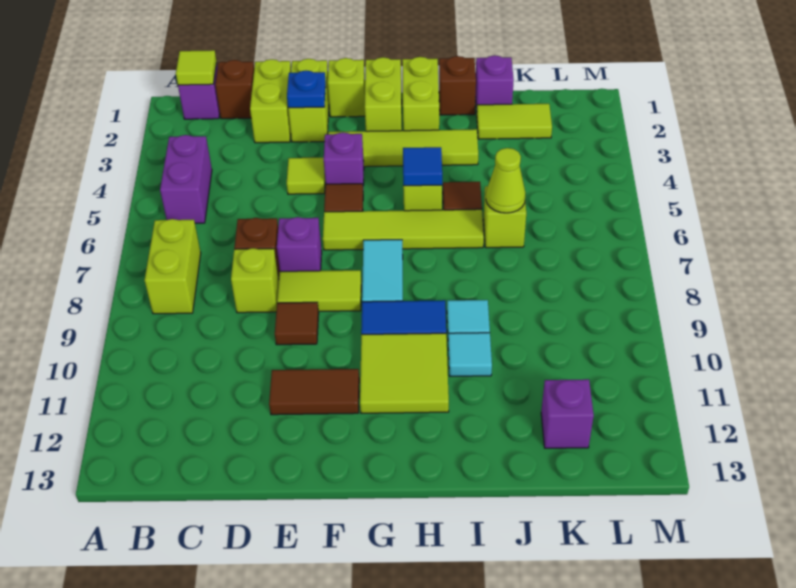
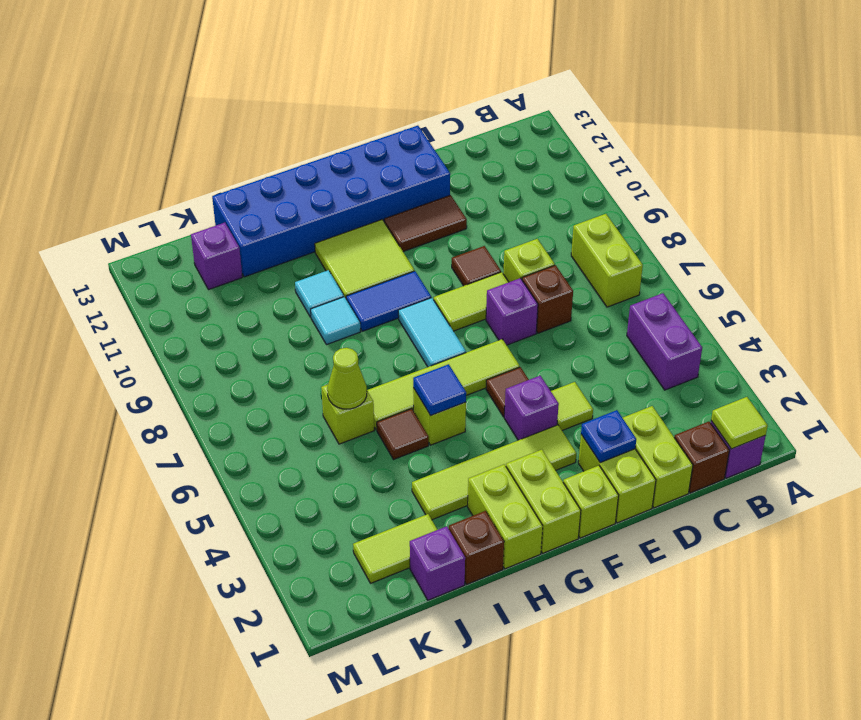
none -> blue 2x6 brick [212,126,450,277]

